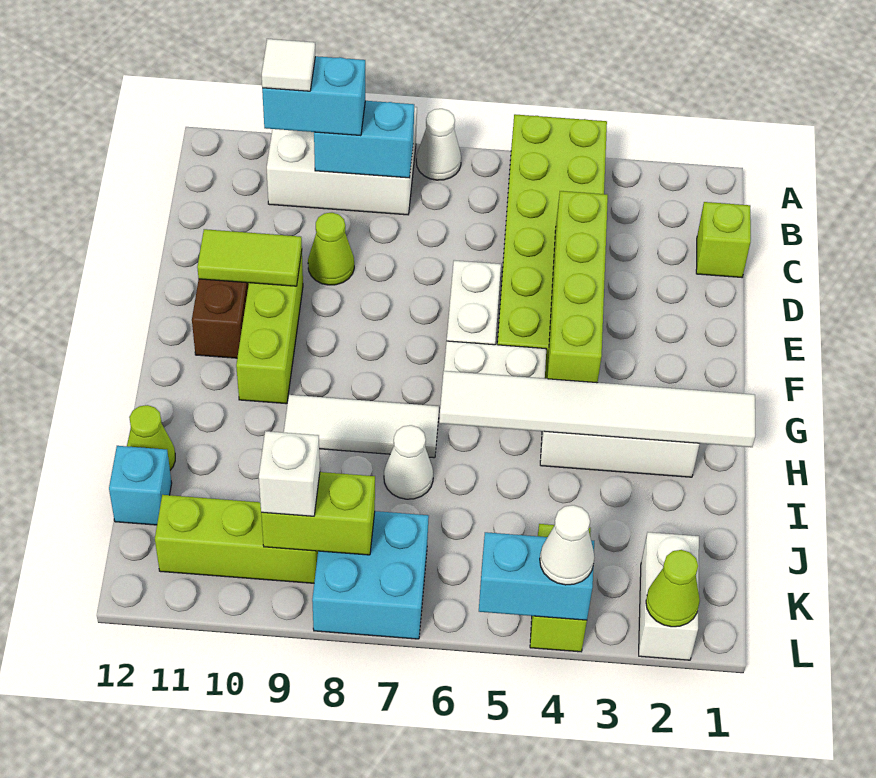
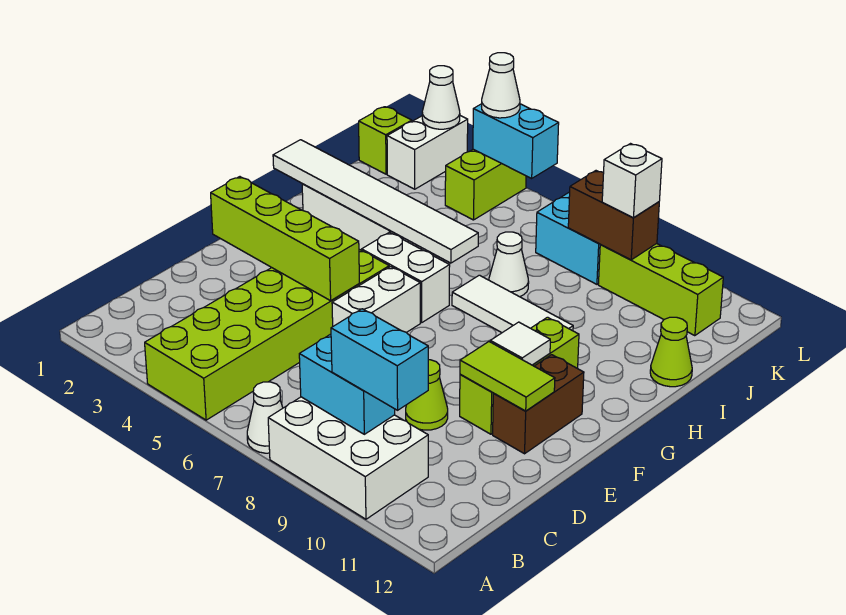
white 1x1 tile [262,39,315,91] -> white 1x1 tile moved to [490,322,550,365]
lime 1x1 brick [696,202,751,277] -> lime 1x1 brick moved to [359,107,412,174]
lime 1x4 brick [547,191,608,383] -> lime 1x4 brick turned to [211,177,359,301]
cyan 1x1 brick [109,446,172,525] -> none
lime 1x2 brick [261,472,375,555] -> brown 1x2 brick [568,171,659,260]
lime 1x1 cone [646,550,700,627] -> white 1x1 cone [422,66,460,129]

